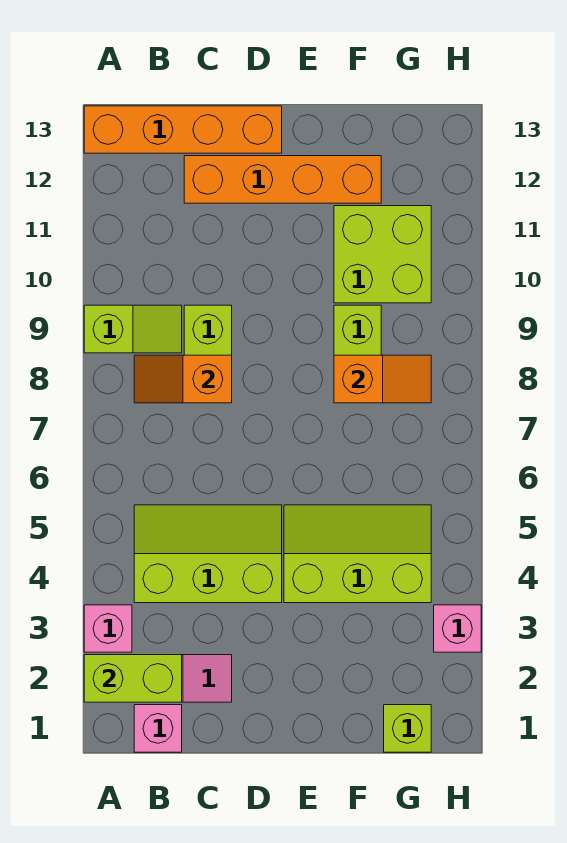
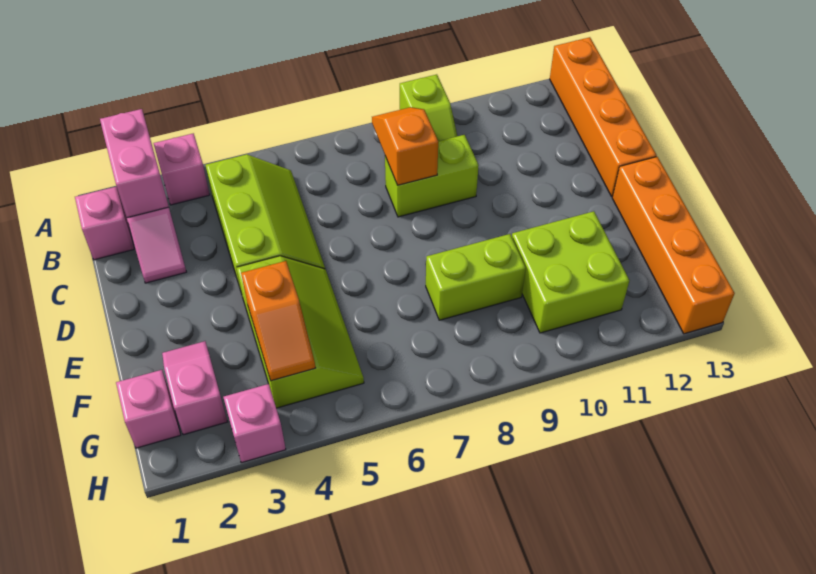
lime 1x2 brick [84,655,182,702] -> pink 1x2 brick [100,109,169,218]
orange 1x4 brick [184,156,381,203] -> orange 1x4 brick moved to [612,157,735,334]
none -> pink 1x2 slope [162,341,227,435]
orange 1x2 slope [334,355,431,403] -> orange 1x2 slope moved to [241,261,315,381]
lime 1x1 brick [384,705,431,752] -> pink 1x1 brick [116,370,181,448]

